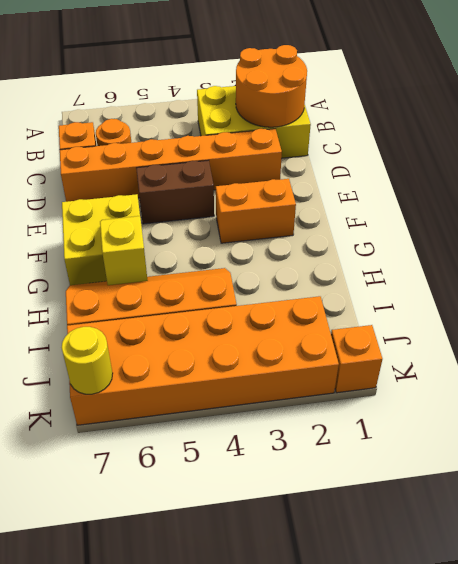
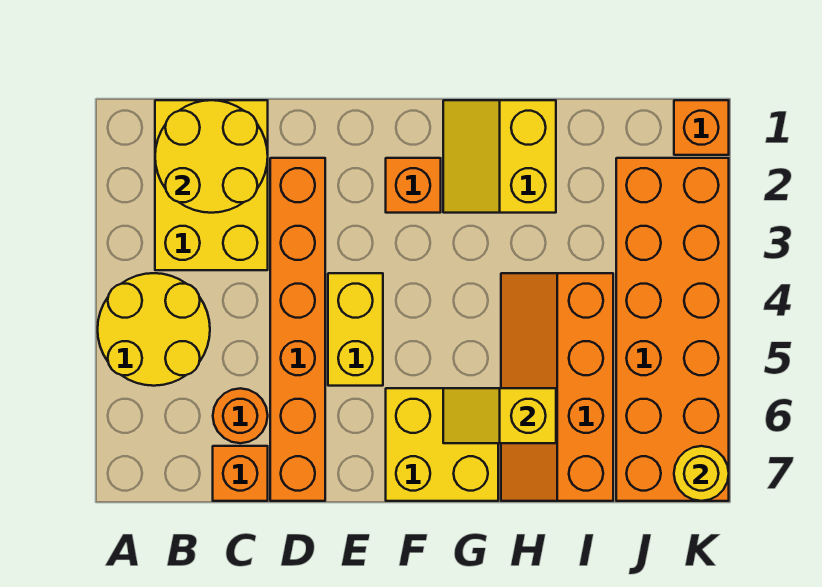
none -> yellow 2x2 round brick [98,273,210,386]
orange 2x2 round brick [236,45,307,127] -> yellow 2x2 round brick [155,100,268,213]
brown 1x2 brick [136,160,214,224] -> yellow 1x2 brick [328,273,383,386]
orange 1x2 brick [216,179,296,243] -> orange 1x1 brick [386,158,441,213]
none -> yellow 2x2 slope [443,100,556,213]

